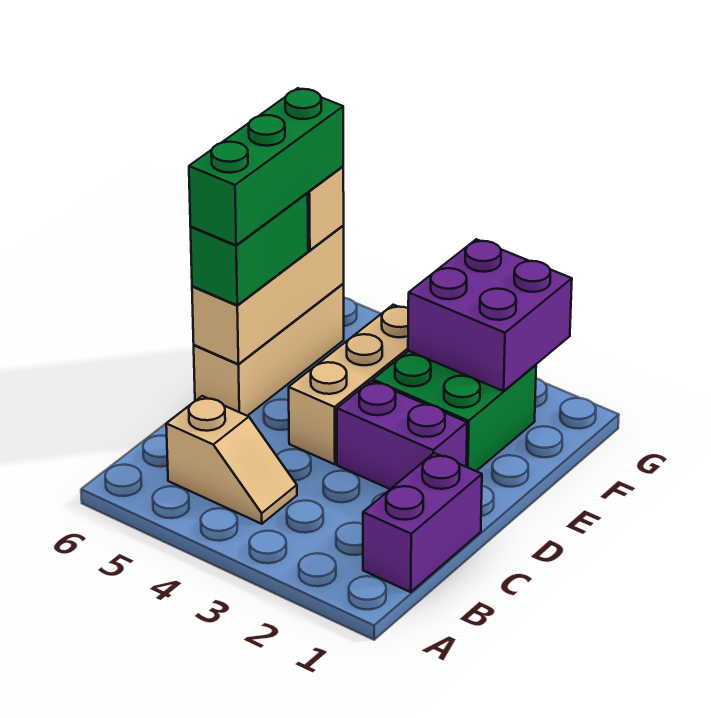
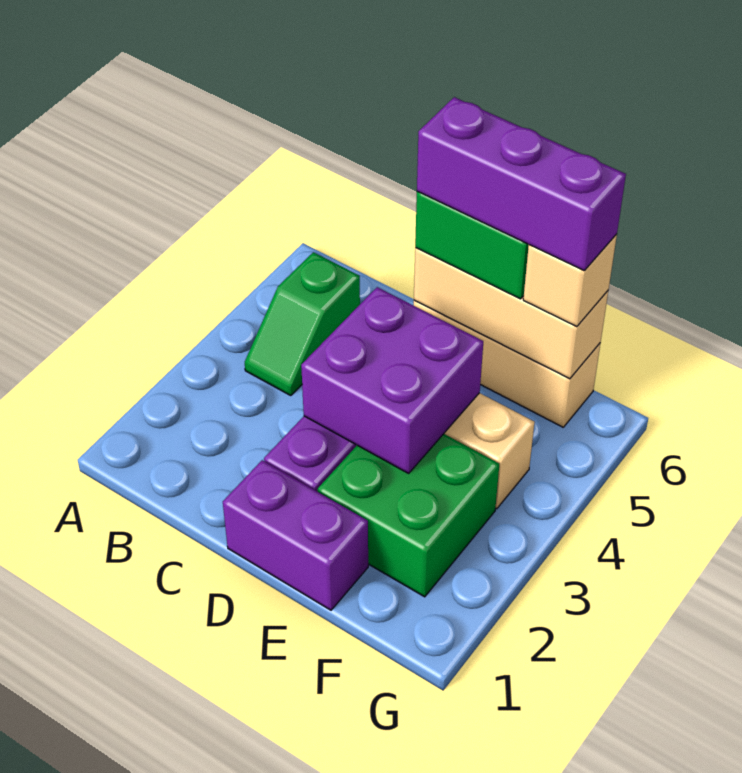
purple 1x2 brick [363,453,482,592] -> purple 1x2 brick moved to [223,460,368,610]
tan 1x2 slope [166,396,297,524] -> green 1x2 slope [245,252,360,396]
green 1x3 brick [189,88,343,245] -> purple 1x3 brick [417,97,626,270]
purple 2x2 brick [408,239,572,391] -> purple 2x2 brick moved to [301,287,483,473]

